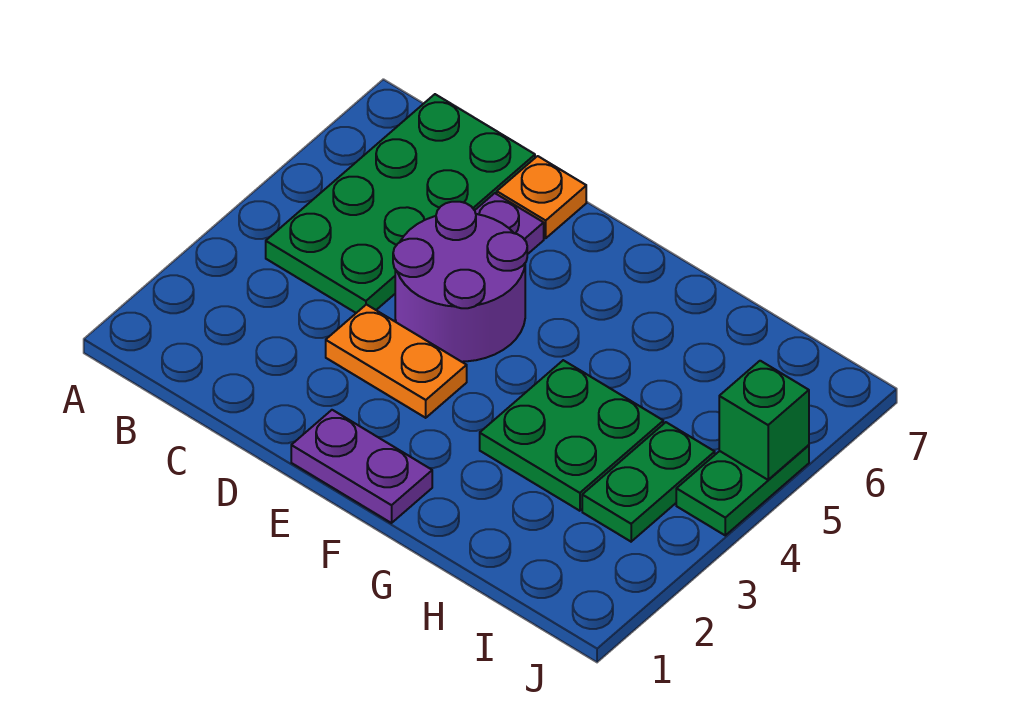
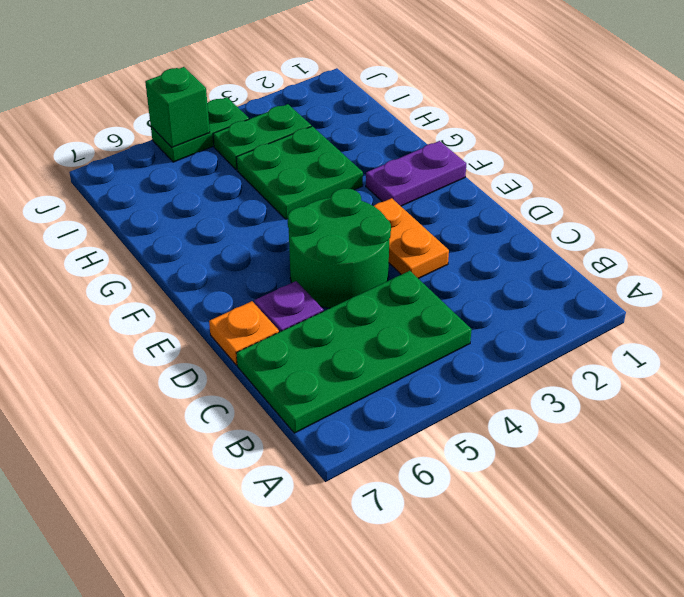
purple 2x2 round brick [393,202,527,362] -> green 2x2 round brick [288,188,391,308]
purple 1x2 plate [291,410,432,523] -> purple 1x2 plate turned to [366,141,466,206]

